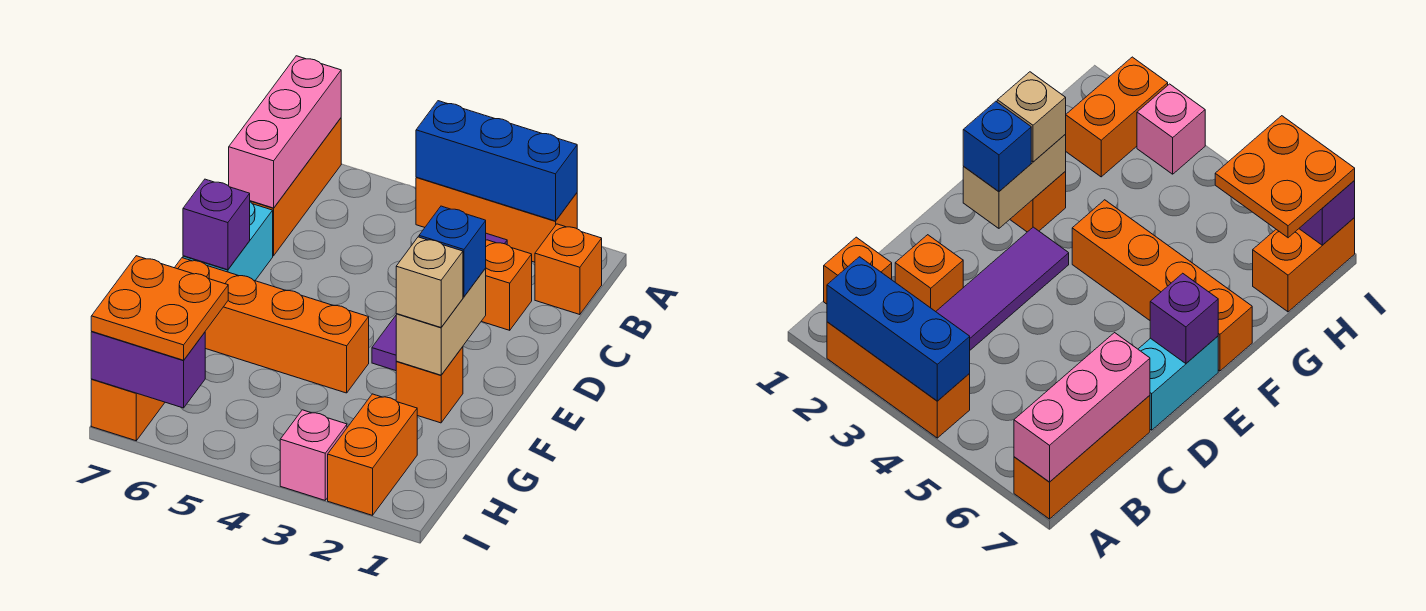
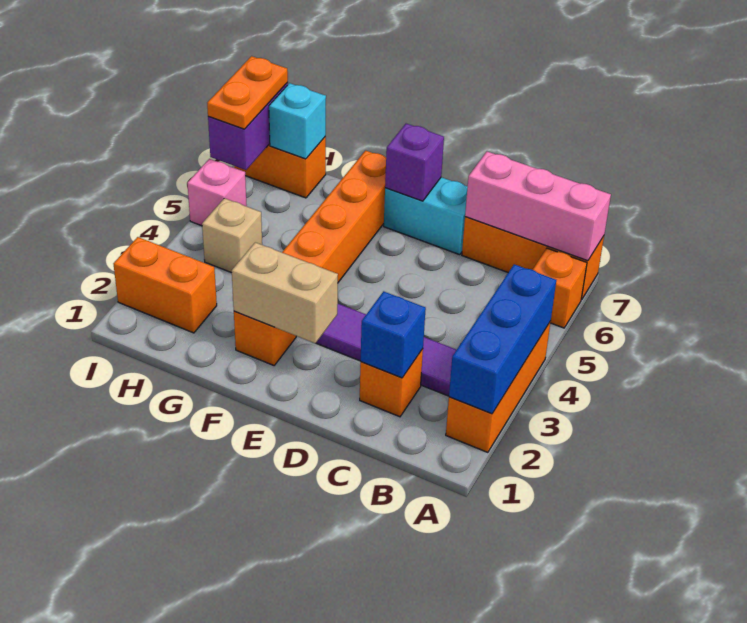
orange 1x1 brick [535,224,602,315] -> orange 1x1 brick moved to [533,248,587,328]
blue 1x1 brick [419,206,486,297] -> blue 1x1 brick moved to [361,291,426,378]
tan 1x1 brick [396,237,463,327] -> tan 1x1 brick moved to [202,198,262,273]
orange 2x2 plate [91,256,228,360] -> orange 1x2 plate [207,56,288,129]
none -> cyan 1x1 brick [269,83,326,159]
pink 1x1 brick [280,410,347,500] -> pink 1x1 brick moved to [187,159,247,226]

